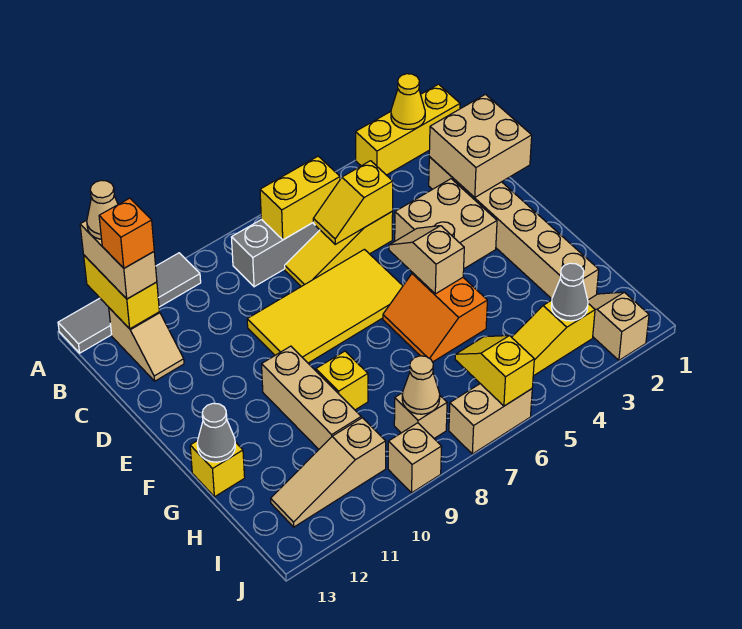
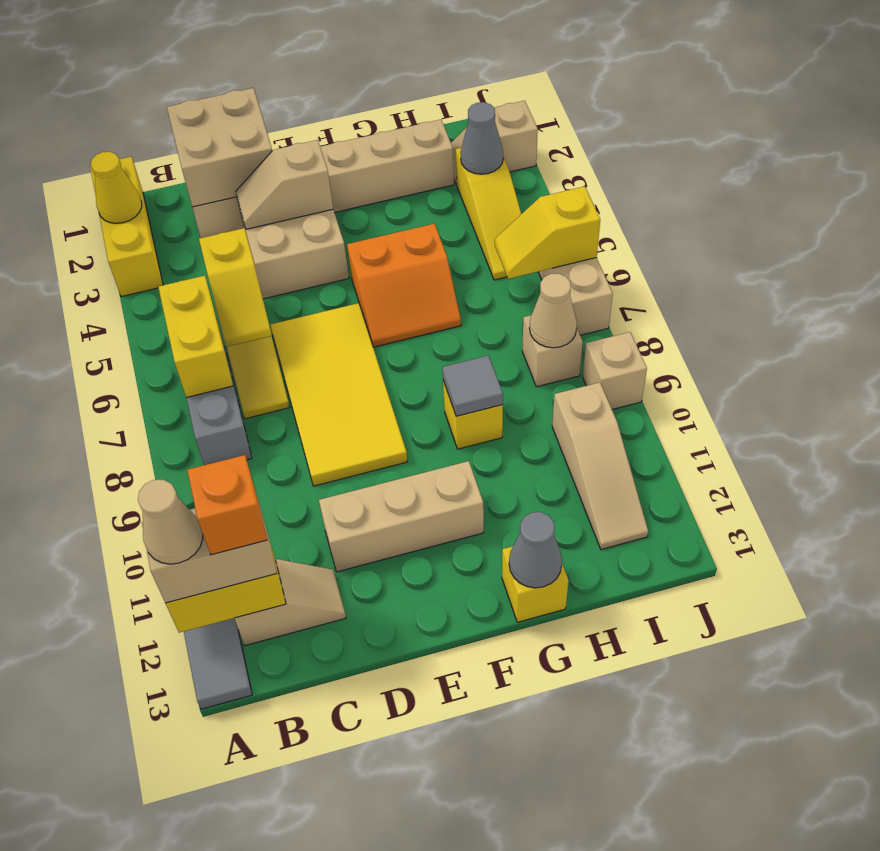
tan 1x2 slope [389,226,464,294] -> tan 1x2 slope moved to [236,140,333,229]
tan 1x3 brick [262,346,361,449] -> tan 1x3 brick moved to [319,461,484,572]
none -> grey 1x1 tile [442,356,503,416]

